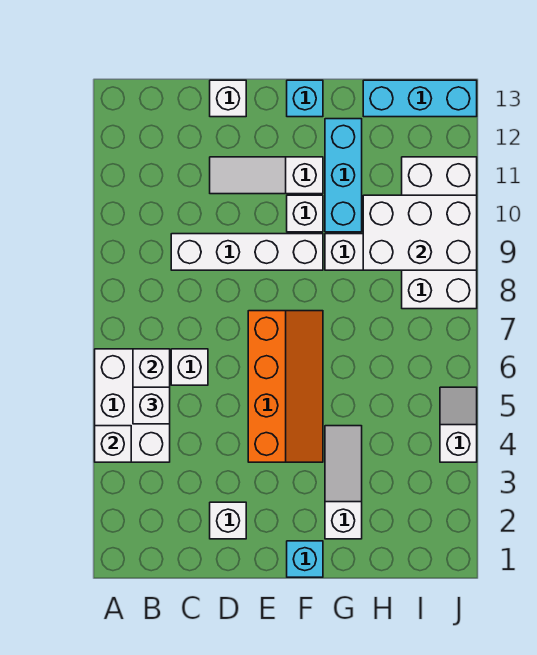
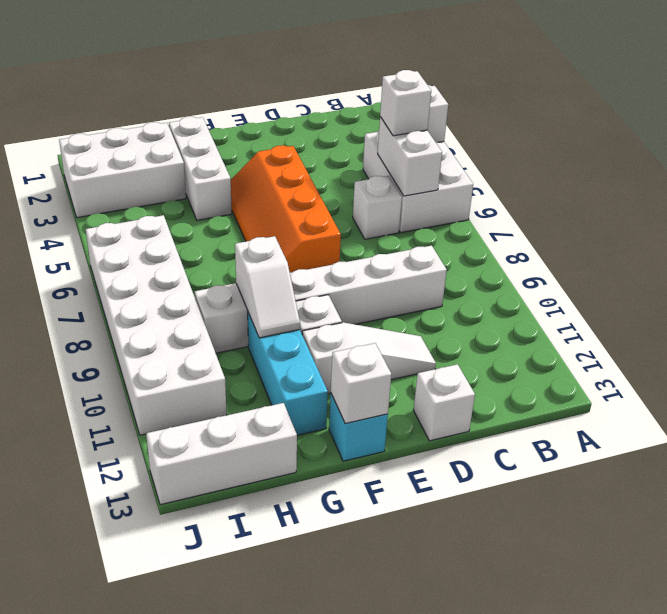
white 1x1 brick [210,502,246,539] -> white 1x1 brick moved to [331,343,391,424]
cyan 1x1 brick [287,541,323,577] -> none
white 1x3 slope [325,426,362,539] -> white 1x3 brick [169,117,232,220]
white 2x3 brick [363,195,477,270] -> white 2x3 brick moved to [59,122,186,218]
cyan 1x3 brick [363,80,477,117] -> white 1x3 brick [146,403,297,505]
white 2x4 brick [402,157,477,309] -> white 2x6 brick [86,215,227,435]
white 1x2 slope [440,387,477,462] -> white 1x2 slope moved to [235,236,300,338]

